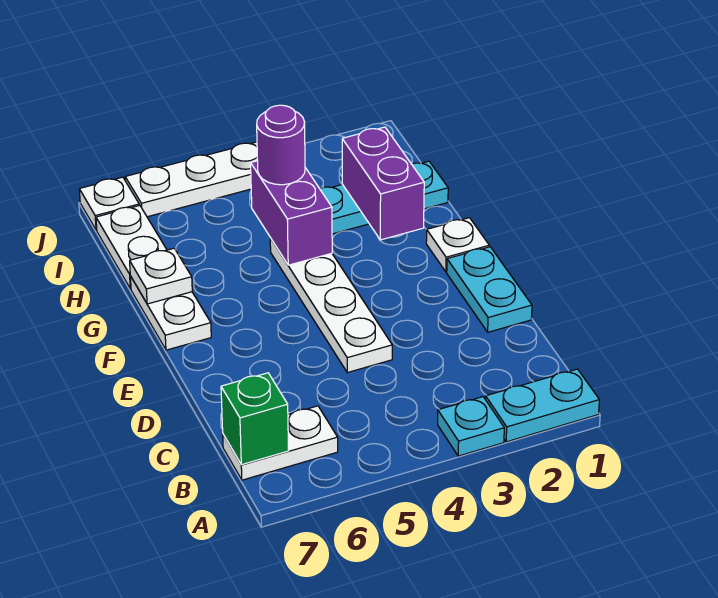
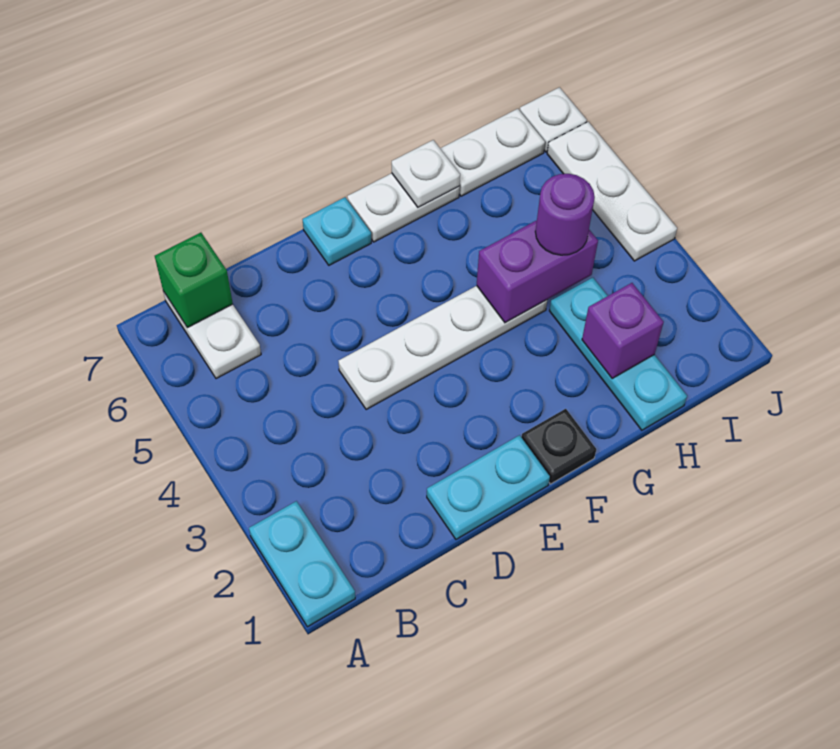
cyan 1x1 plate [438,397,504,456] -> cyan 1x1 plate moved to [302,197,371,265]
white 1x1 plate [426,218,489,272] -> black 1x1 plate [521,409,596,484]
purple 1x2 brick [342,127,424,240] -> purple 1x1 brick [582,283,664,378]

